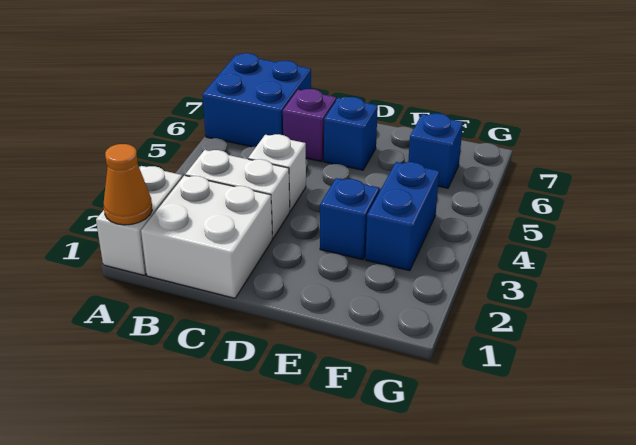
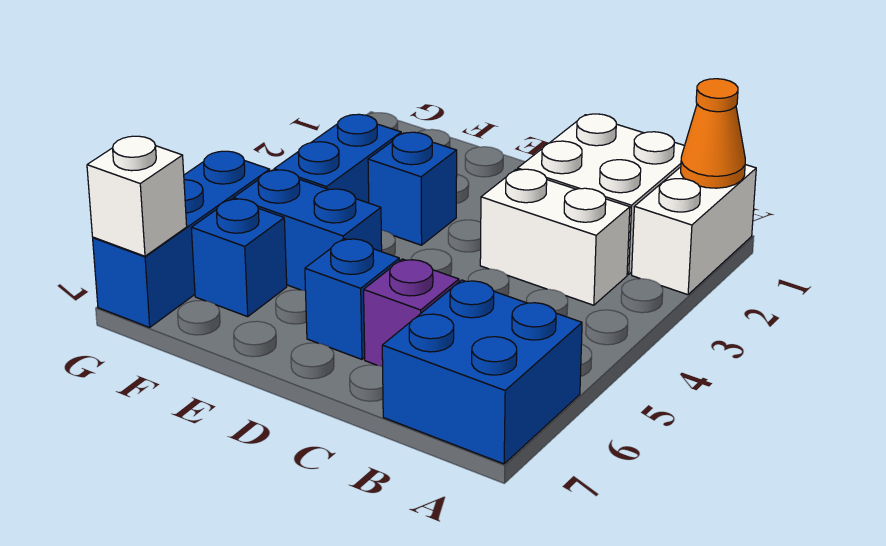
white 1x1 brick [248,134,306,211] -> white 1x1 brick moved to [87,136,187,256]
none -> blue 1x2 brick [234,170,382,291]
none -> blue 1x3 brick [93,151,270,327]

